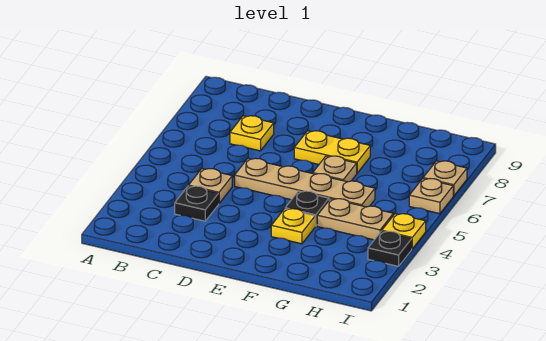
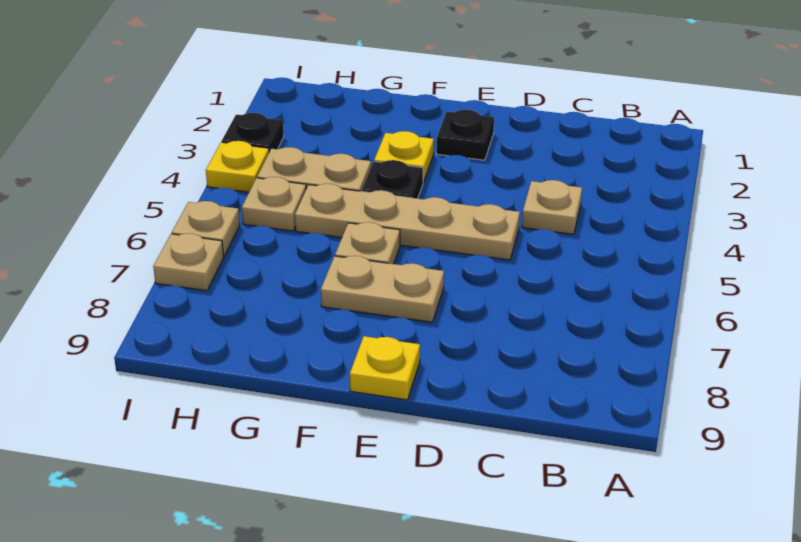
black 1x1 plate [175,186,219,221] -> black 1x1 plate moved to [436,110,494,160]
yellow 1x1 plate [230,116,274,151] -> yellow 1x1 plate moved to [350,336,420,400]
yellow 1x2 plate [294,131,370,173] -> tan 1x2 plate [321,256,444,322]
none -> tan 1x1 plate [242,177,306,231]

